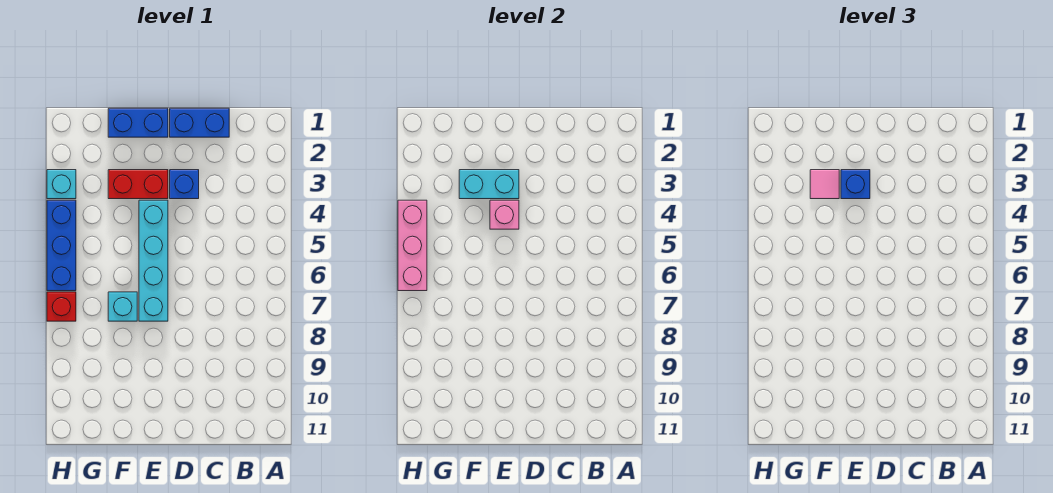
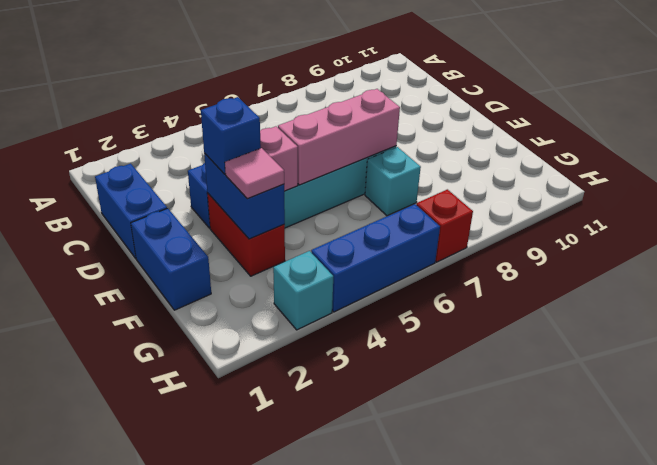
cyan 1x2 brick [459,170,519,199] -> blue 1x2 brick [204,153,285,239]
pink 1x3 brick [398,200,427,291] -> pink 1x3 brick moved to [278,89,400,185]

